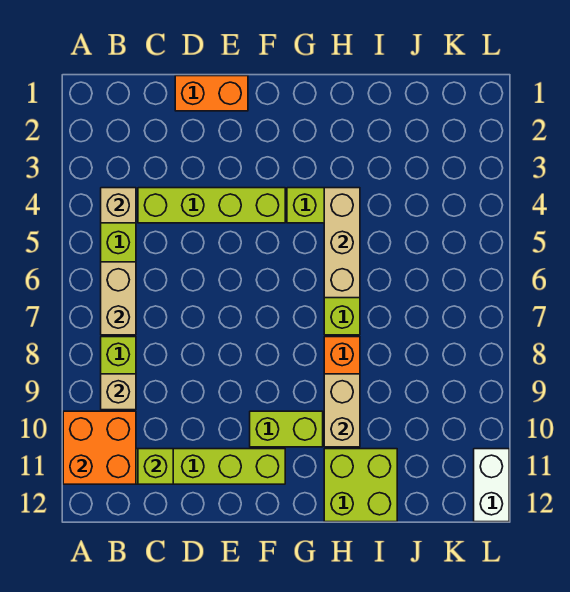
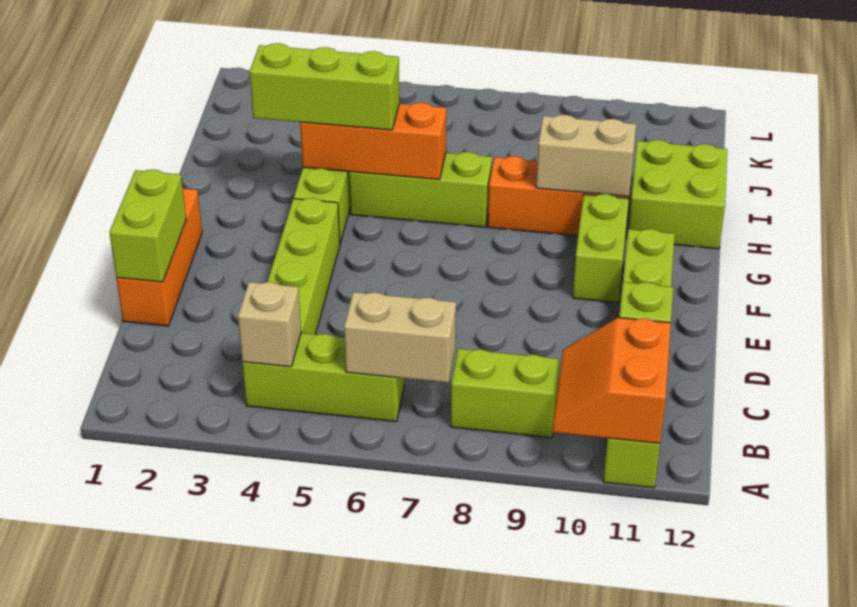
orange 2x2 brick [63,411,136,484] -> orange 2x2 slope [553,318,671,443]
tan 1x1 brick [101,374,136,410] -> none
orange 1x2 brick [175,76,248,111] -> orange 1x3 brick [116,189,202,326]
none -> lime 1x2 brick [109,169,186,282]
none -> lime 1x3 brick [250,43,399,130]
tan 1x3 brick [324,188,360,298] -> orange 1x3 brick [300,103,446,180]
white 1x2 brick [474,449,509,522] -> none

